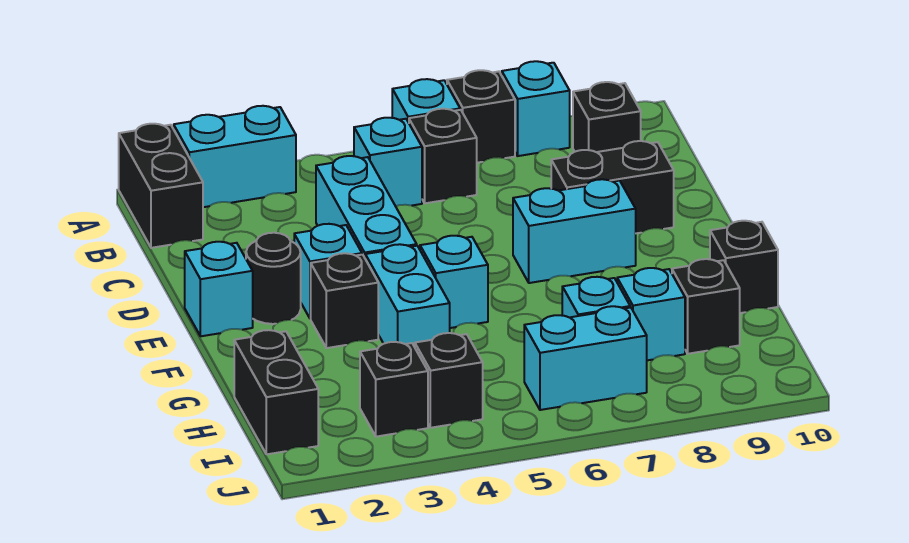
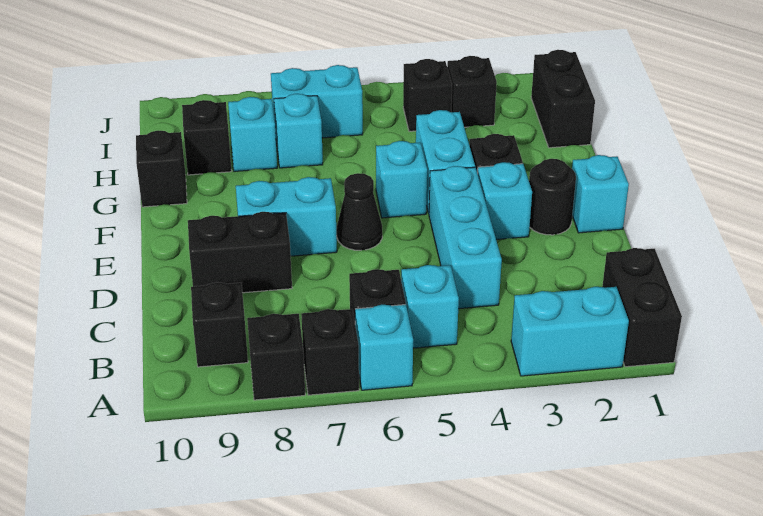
cyan 1x1 brick [502,61,570,156] -> black 1x1 brick [247,314,305,400]
none -> black 1x1 cone [337,173,382,250]

